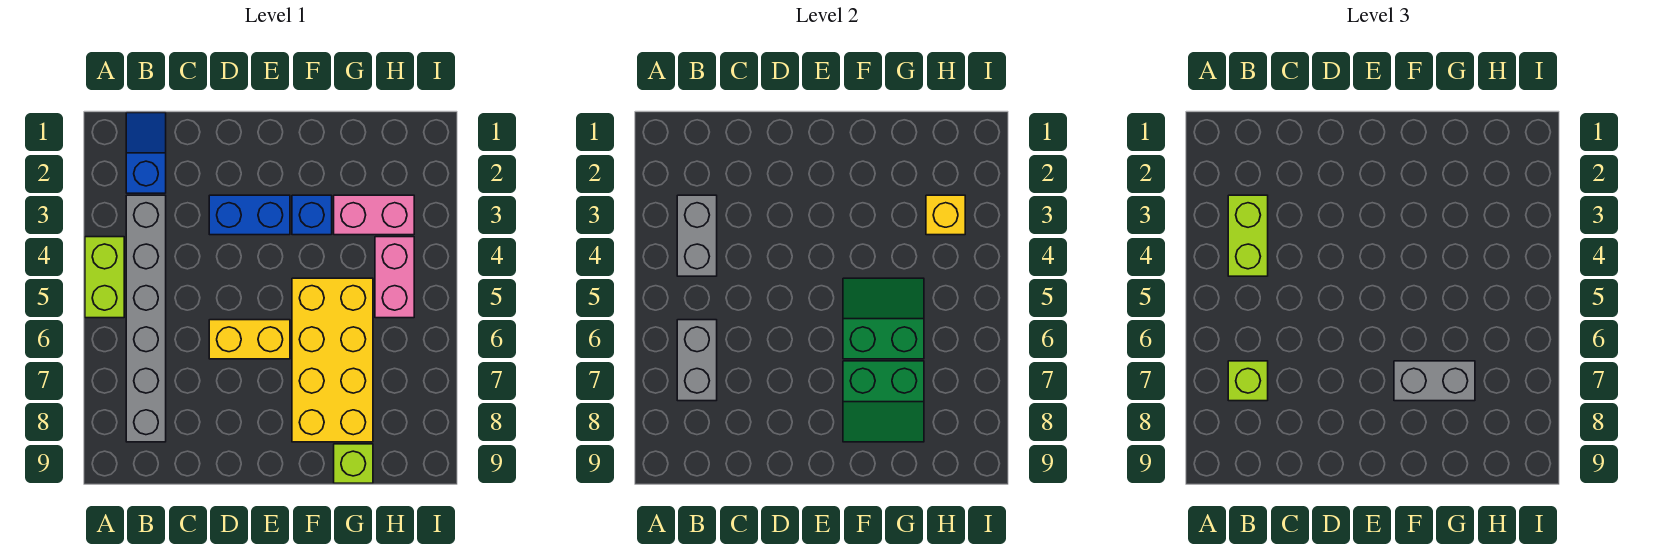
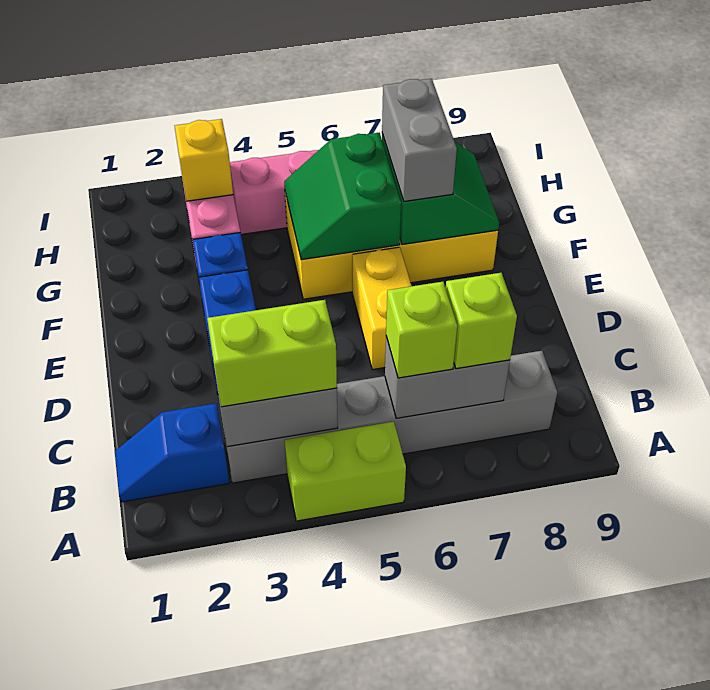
lime 1x1 brick [334,444,373,483] -> lime 1x1 brick moved to [386,282,457,378]

